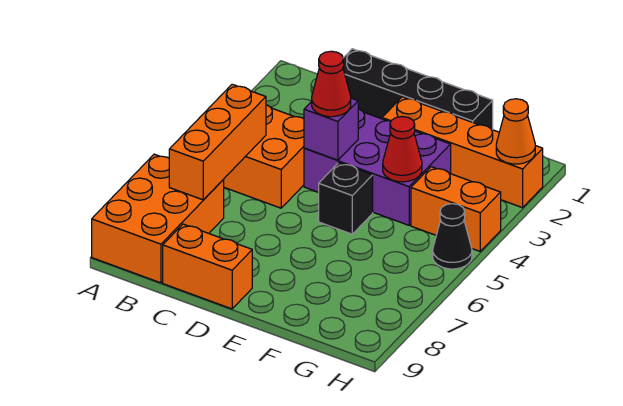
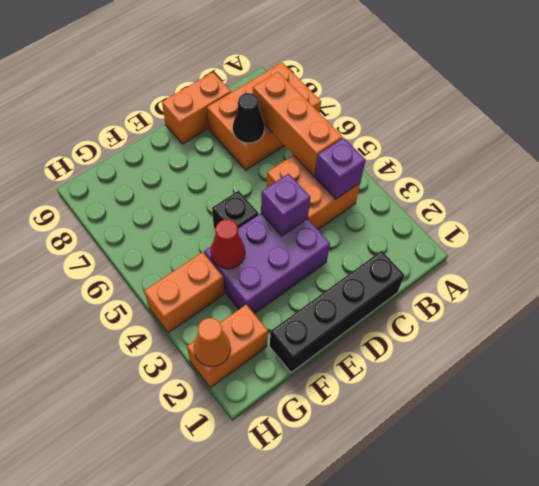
orange 2x3 brick [92,154,224,283] -> orange 2x3 brick turned to [207,62,321,170]
none -> purple 1x1 brick [315,138,366,199]
red 1x1 cone [312,51,351,117] -> none
orange 1x4 brick [382,97,543,208] -> orange 1x2 brick [187,305,268,388]
black 1x1 cone [433,204,472,269] -> black 1x1 cone moved to [233,93,264,143]

